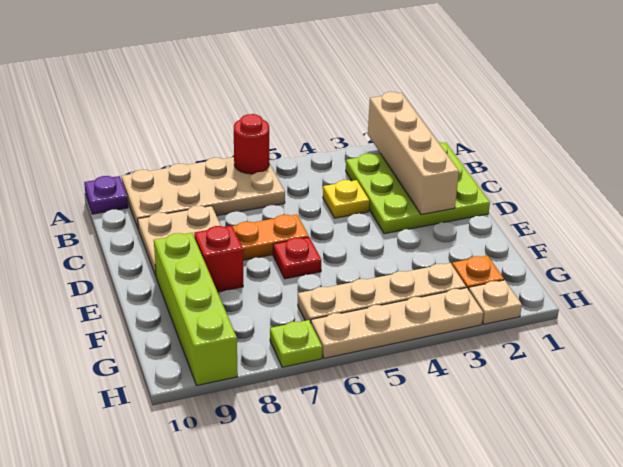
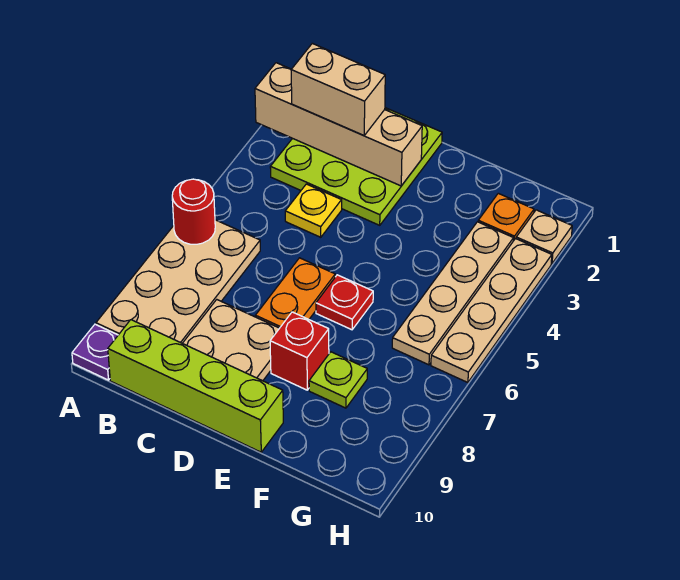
none -> tan 1x2 brick [291,43,385,136]
lime 1x4 brick [154,233,238,385] -> lime 1x4 brick moved to [108,320,283,452]
lime 1x1 plate [270,320,322,367] -> lime 1x1 plate moved to [309,352,367,408]

